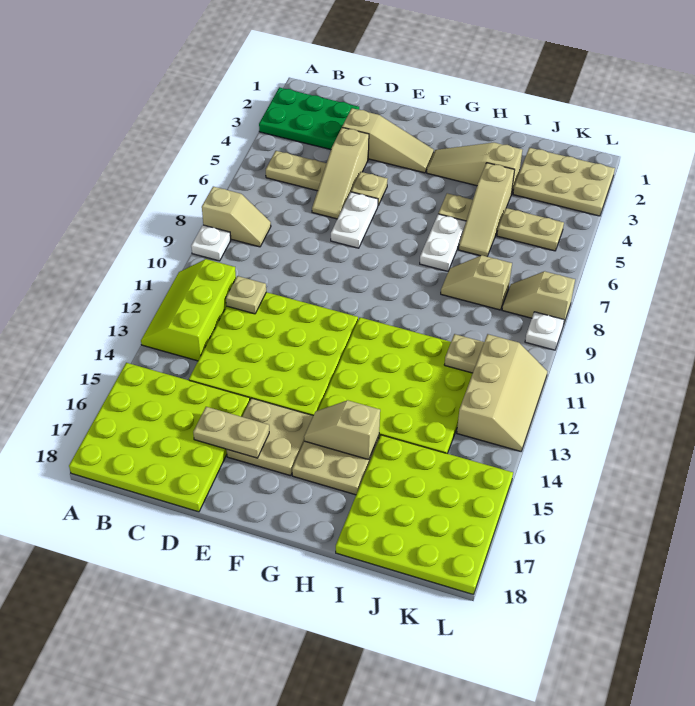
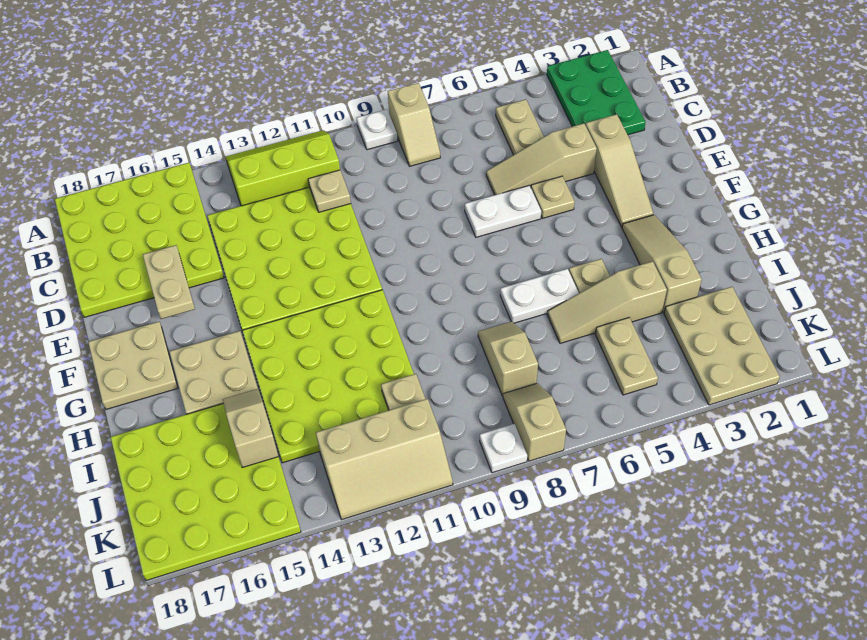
tan 2x2 plate [227,398,313,476] -> tan 2x2 plate moved to [88,322,178,409]
tan 1x2 slope [304,400,380,460] -> tan 1x2 slope moved to [223,389,278,468]

